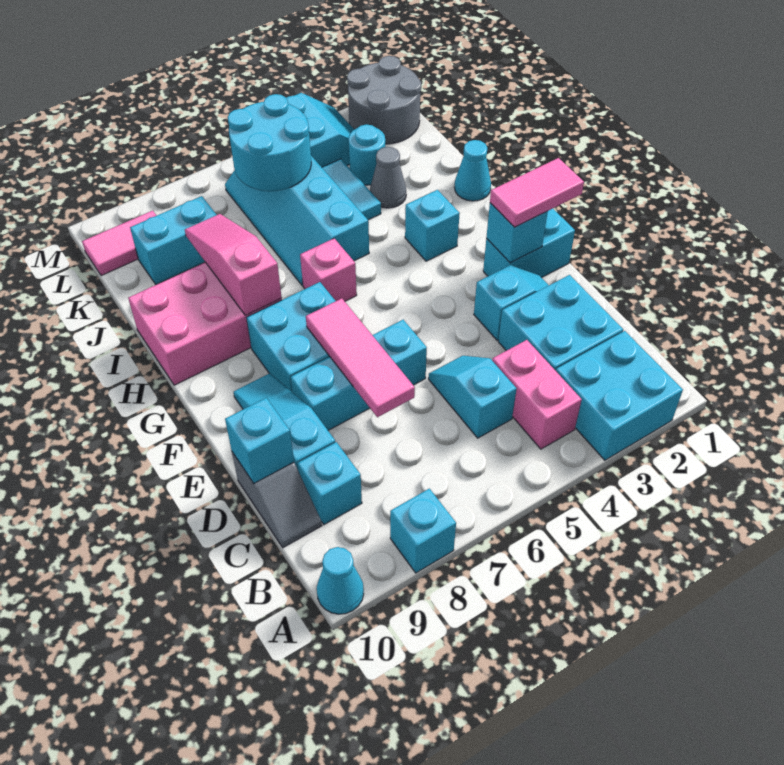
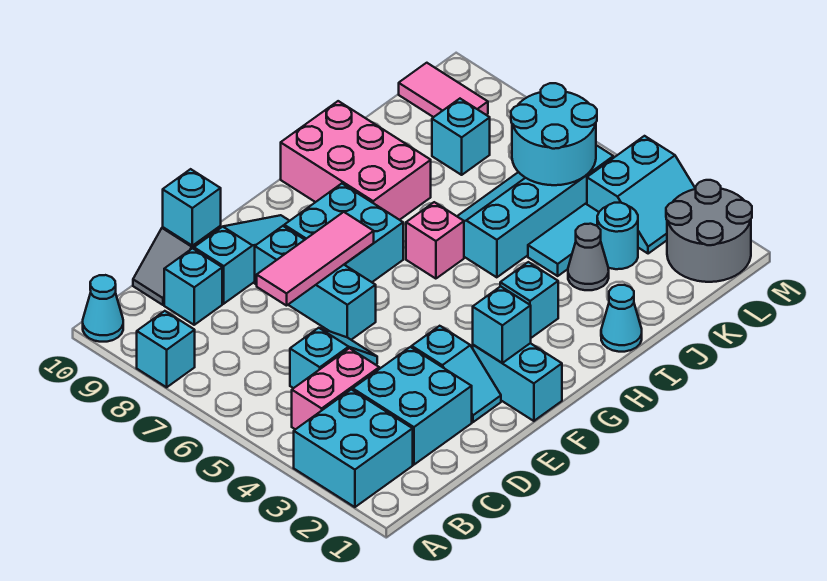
pink 1x2 tile [490,158,584,227] -> none
pink 1x3 slope [185,214,282,315] -> none
cyan 1x2 brick [130,196,216,284] -> cyan 1x1 brick [432,99,490,175]

